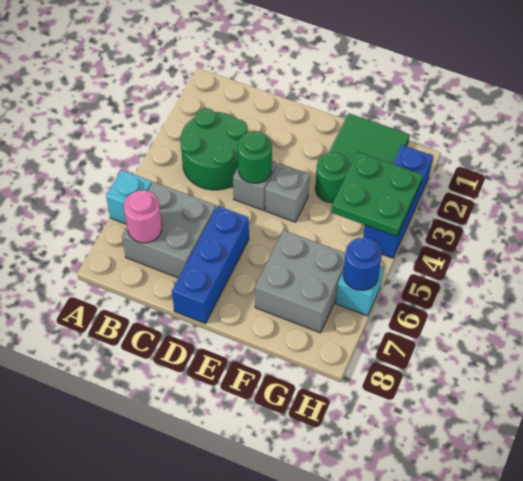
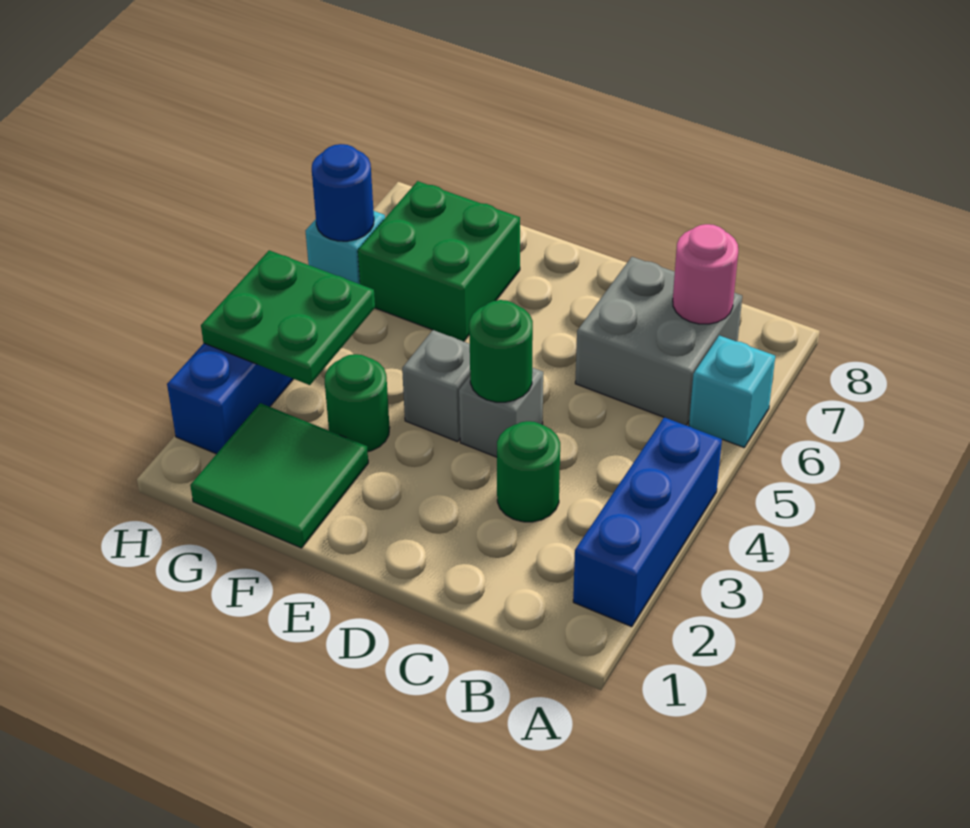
green 2x2 round brick [180,108,248,190] -> green 1x1 round brick [497,421,560,522]
blue 1x3 brick [172,206,249,324] -> blue 1x3 brick moved to [573,417,722,627]
grey 2x2 brick [255,230,345,333] -> green 2x2 brick [358,181,520,341]

